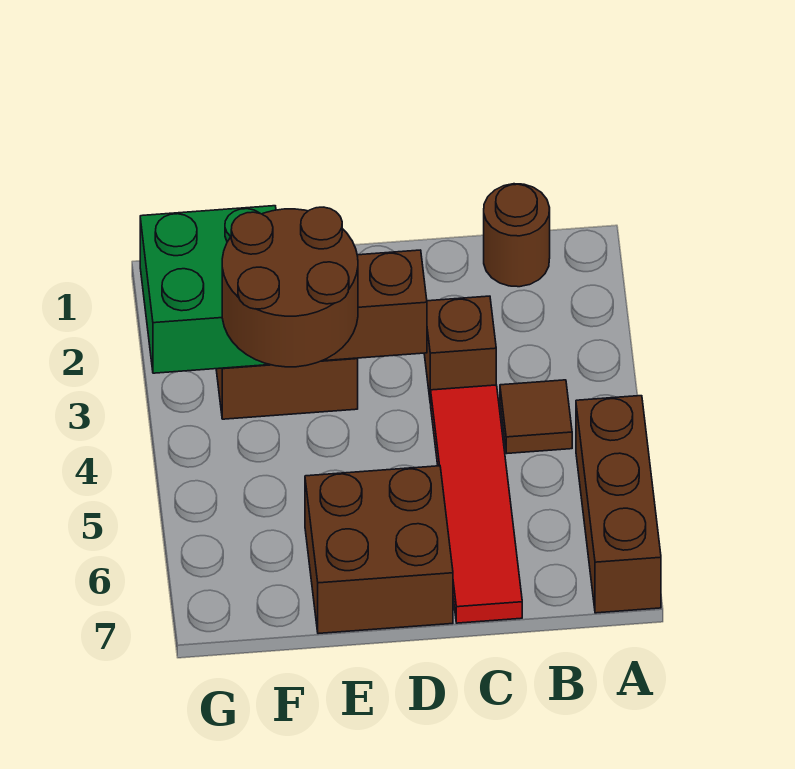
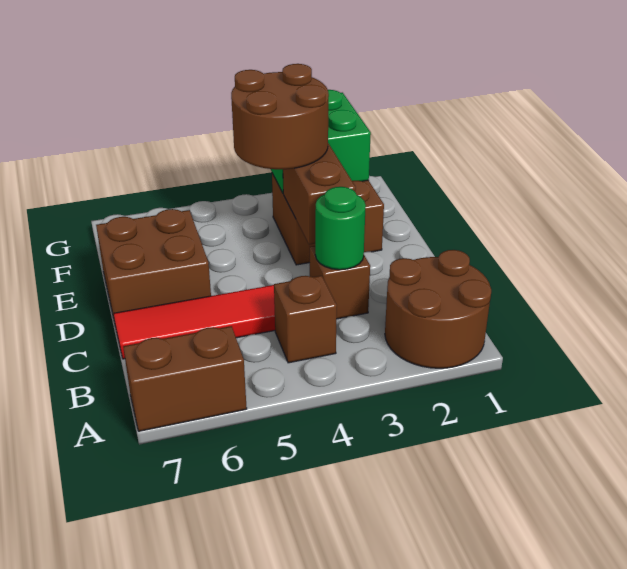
brown 1x3 brick [576,396,661,613] -> brown 1x2 brick [123,326,247,431]
brown 1x1 round brick [484,184,550,287] -> brown 2x2 round brick [385,250,491,368]
brown 1x1 tile [500,380,572,454] -> brown 1x1 brick [274,276,337,363]
none -> green 1x1 round brick [315,187,366,270]

